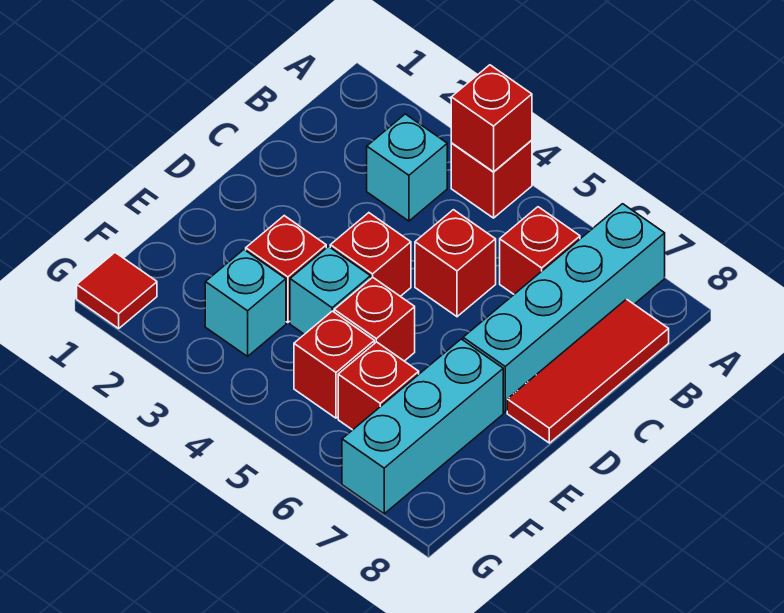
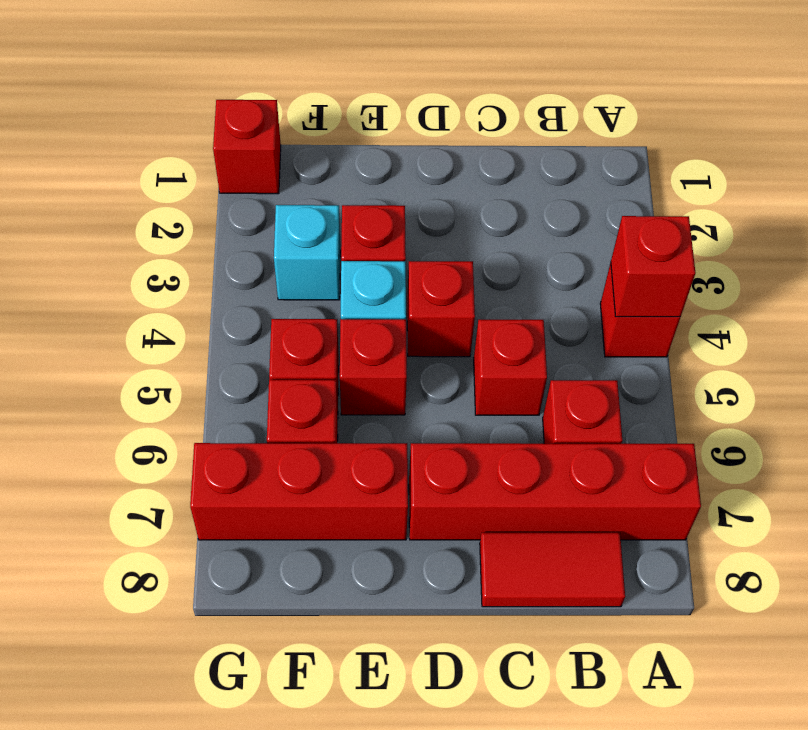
cyan 1x4 brick [463,204,665,412] -> red 1x4 brick [409,443,701,540]
cyan 1x1 brick [367,114,447,221] -> none
red 1x3 tile [507,299,669,443] -> red 1x2 tile [480,533,625,607]
cyan 1x3 brick [342,339,503,514] -> red 1x3 brick [190,443,408,540]
red 1x1 tile [77,253,157,328] -> red 1x1 brick [213,100,281,194]

